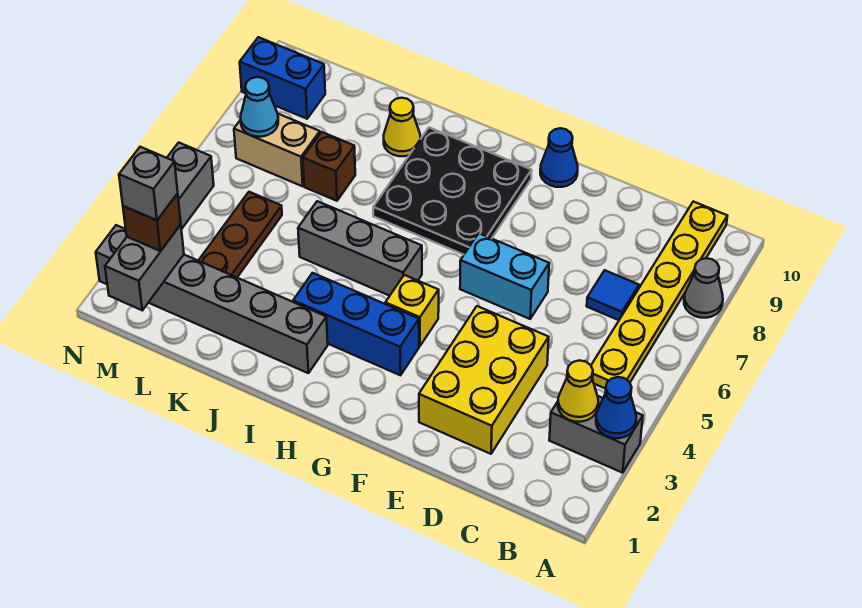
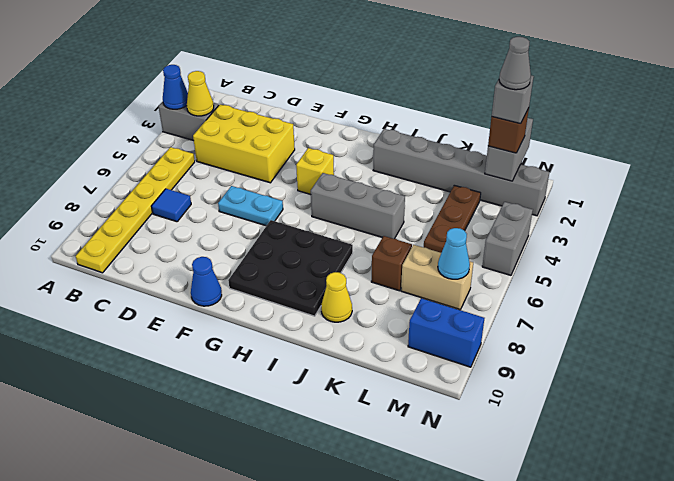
grey 1x1 cone [684,258,723,318] -> grey 1x1 cone moved to [499,37,531,90]
yellow 2x3 brick [419,306,549,454] -> yellow 2x3 brick turned to [193,105,295,183]
cyan 1x2 brick [460,233,549,319] -> cyan 1x2 plate [218,186,283,226]
blue 1x3 brick [293,273,419,375] -> none

